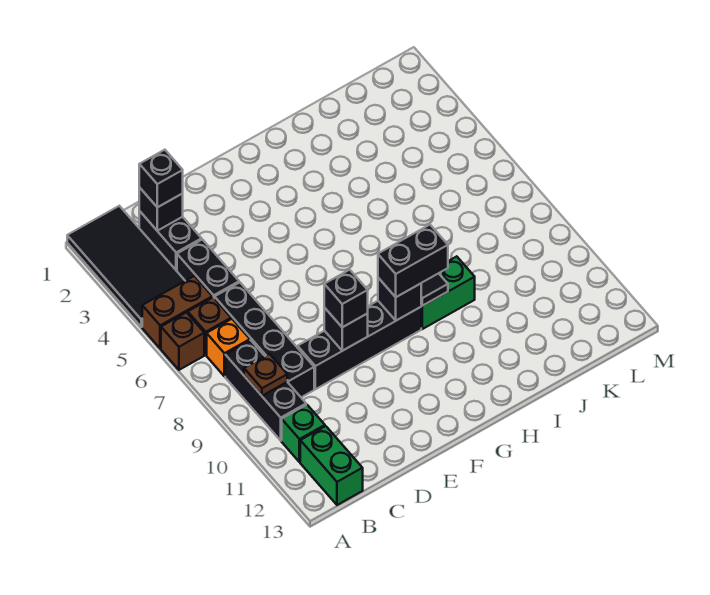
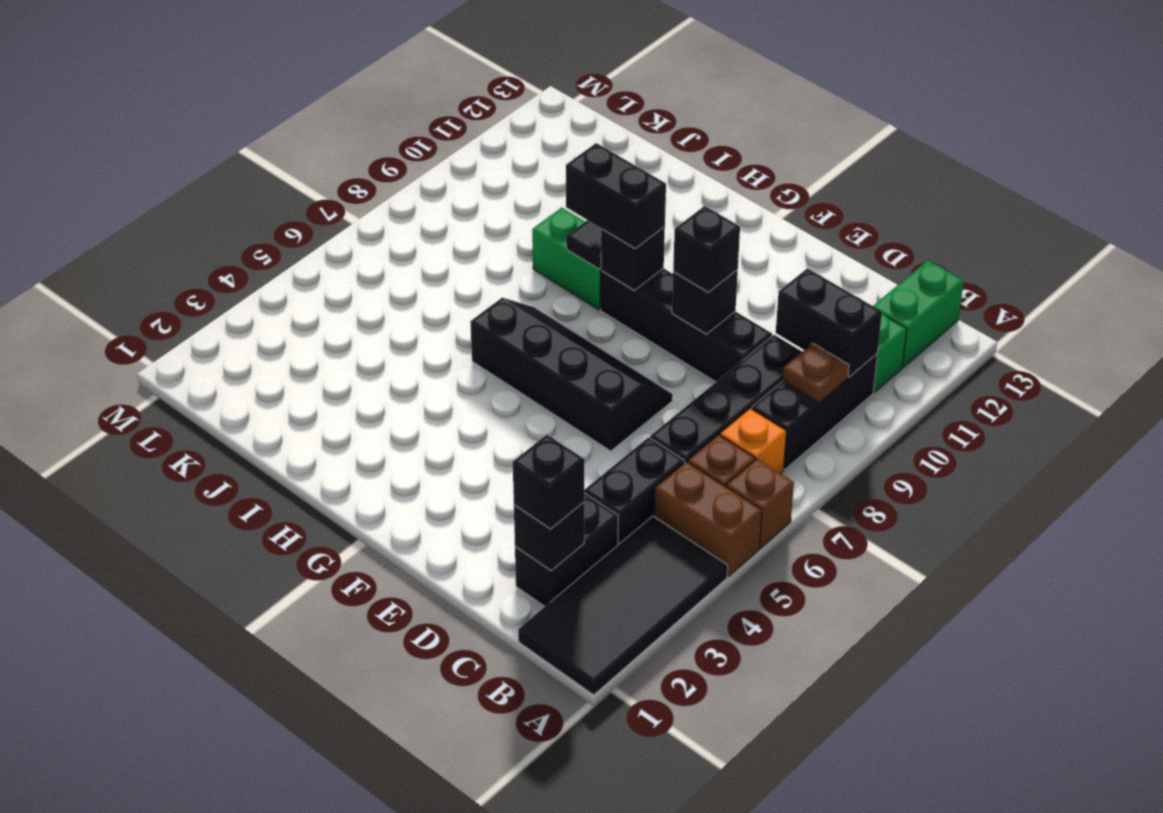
none -> black 1x2 brick [776,268,882,377]
none -> black 2x4 slope [470,298,673,451]

